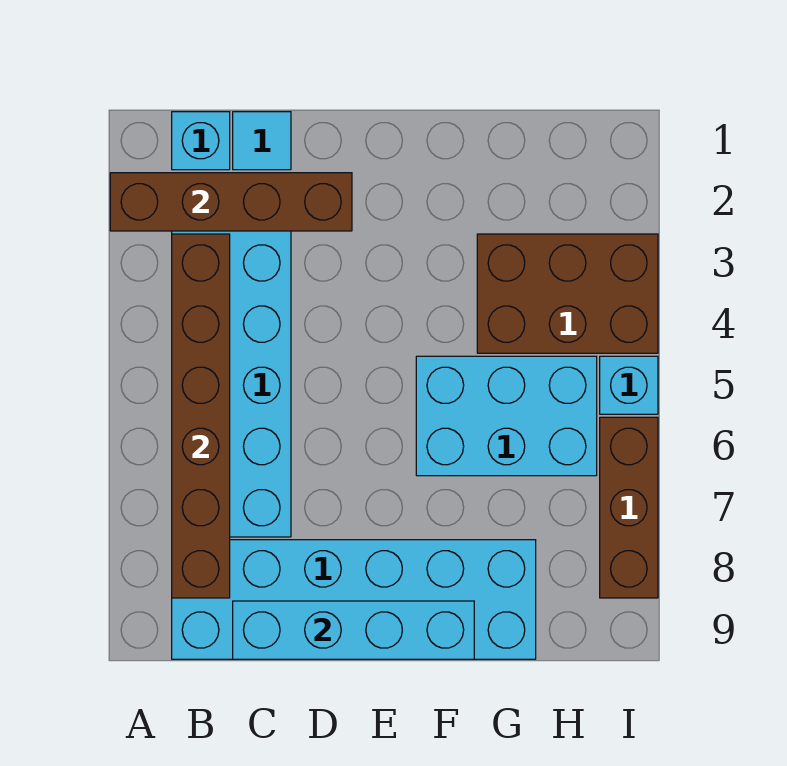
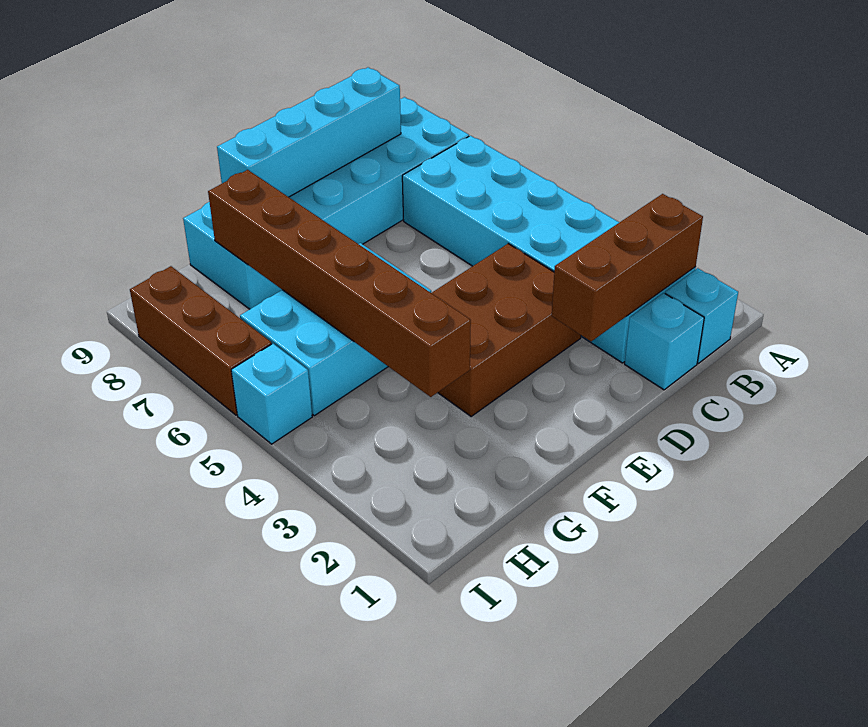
brown 1x4 brick [110,173,352,231] -> brown 1x3 brick [552,194,703,341]
brown 1x6 brick [172,234,230,598] -> brown 1x6 brick moved to [208,170,471,397]
cyan 1x1 tile [233,112,291,170] -> cyan 1x1 brick [625,293,704,390]
brown 2x3 brick [477,234,658,353] -> brown 2x3 brick moved to [432,244,581,416]

